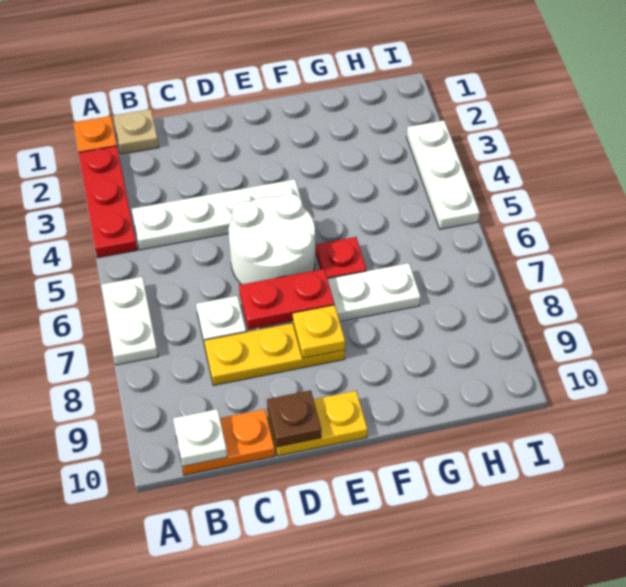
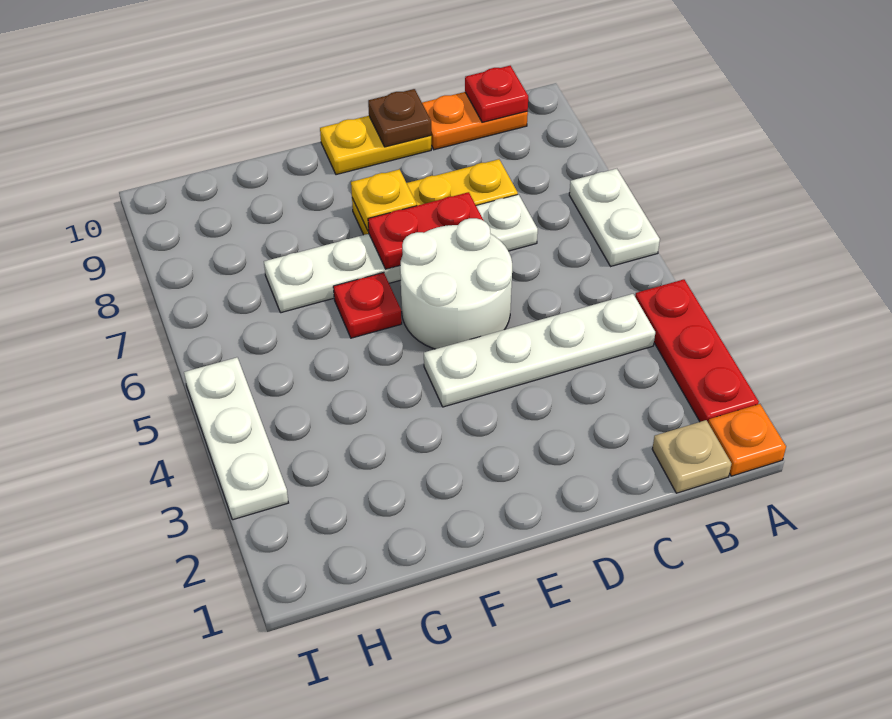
white 1x1 plate [173,409,227,466] -> red 1x1 plate [465,66,528,122]

